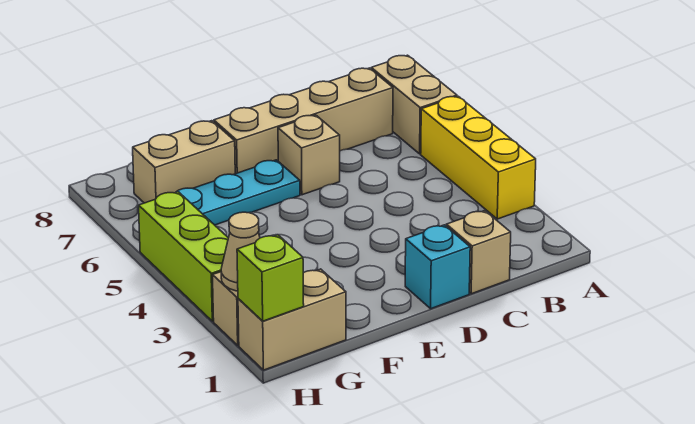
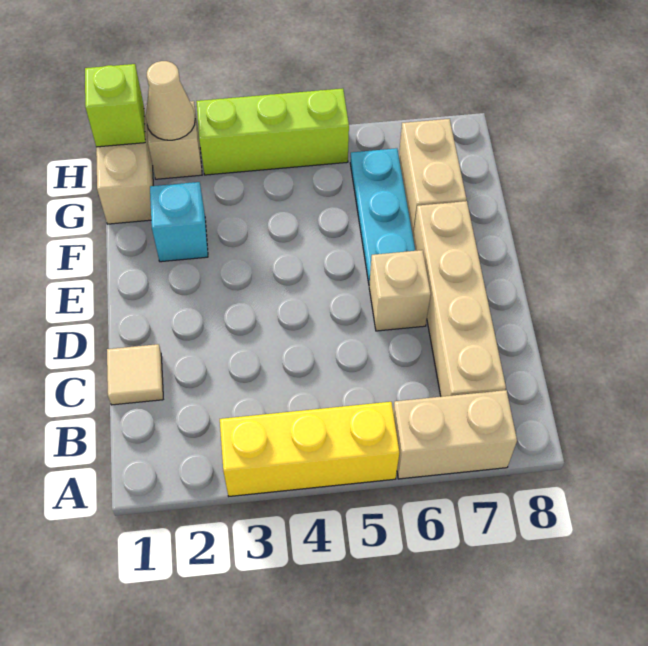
tan 1x1 brick [446,211,511,294] -> tan 1x1 tile [107,344,163,405]
cyan 1x1 brick [405,225,470,309] -> cyan 1x1 brick moved to [150,182,208,262]

